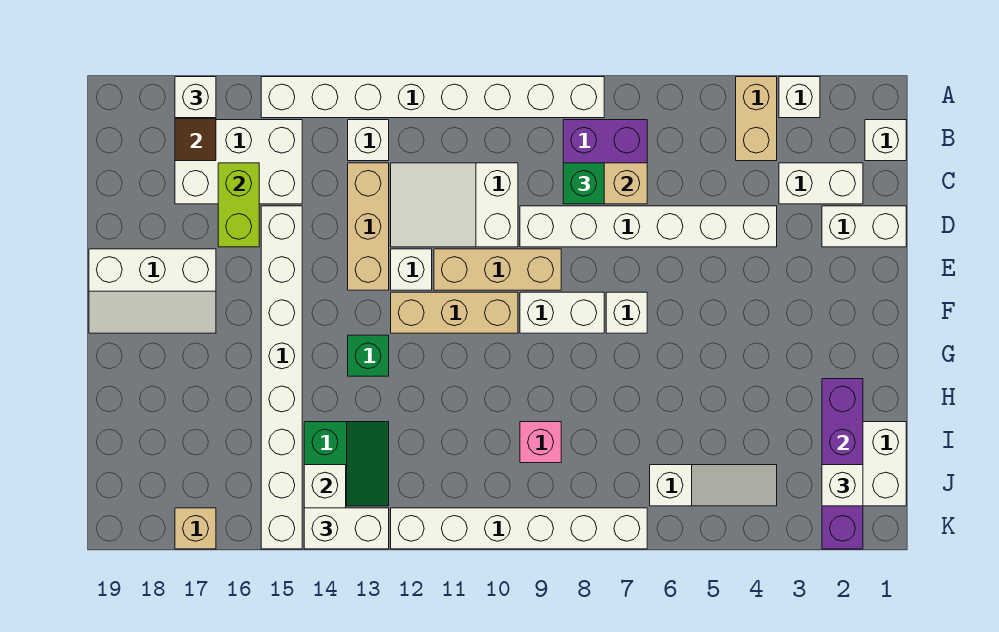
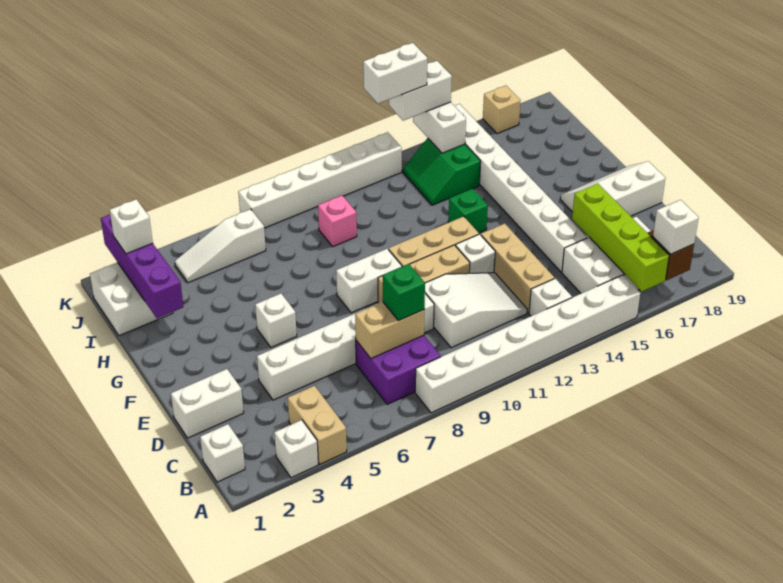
white 1x2 brick [779,163,863,204] -> white 1x2 brick moved to [363,43,427,104]
lime 1x2 brick [218,163,259,247] -> lime 1x4 brick [572,184,669,291]
white 1x1 brick [606,292,647,333] -> white 1x1 brick moved to [255,294,297,348]

